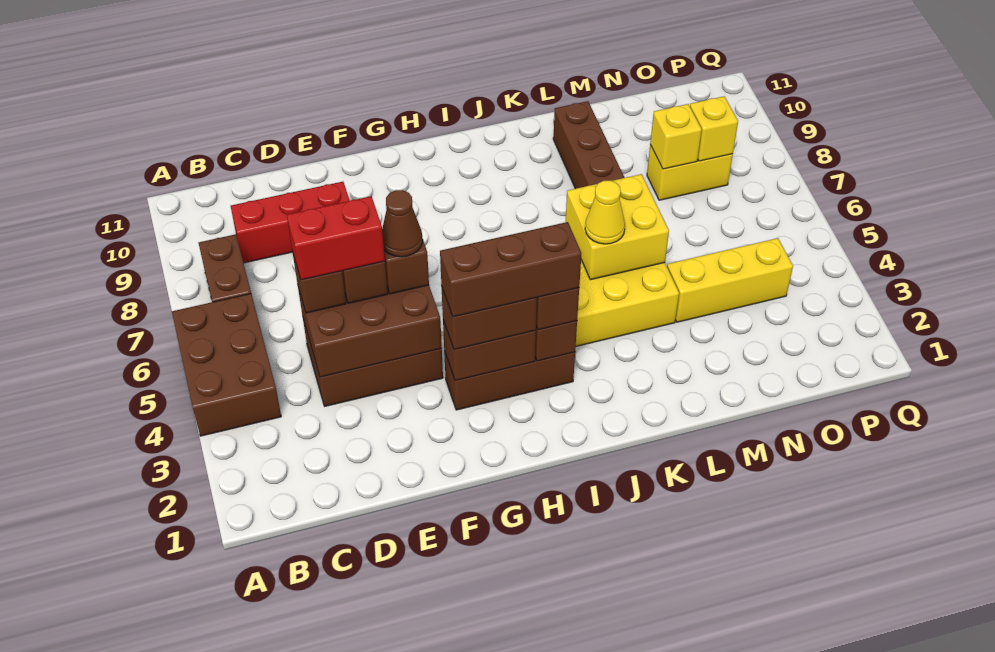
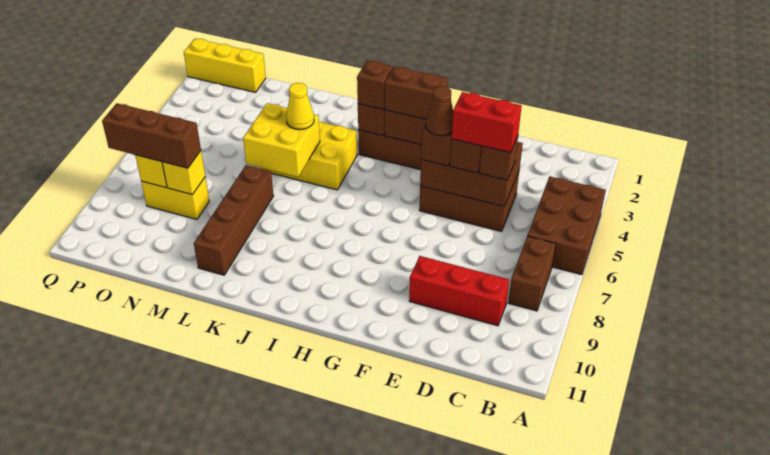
brown 1x3 brick [440,222,582,317] -> brown 1x3 brick moved to [102,103,201,168]
yellow 1x3 brick [667,238,793,322] -> yellow 1x3 brick moved to [184,39,266,92]

